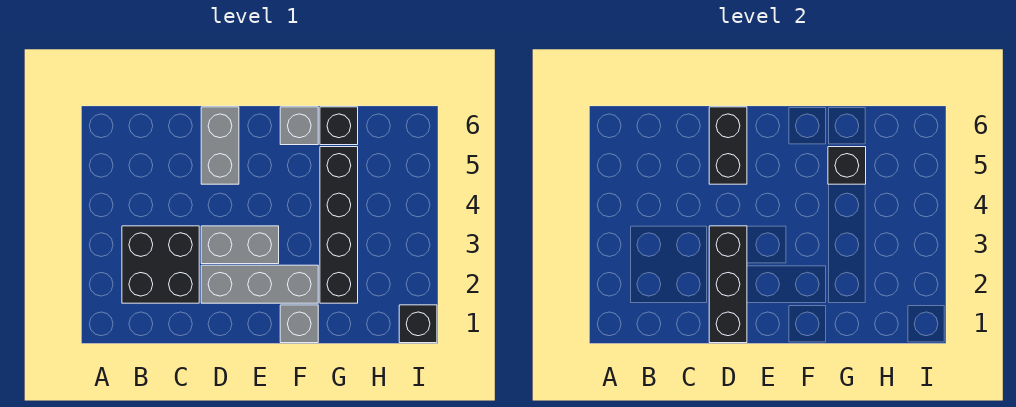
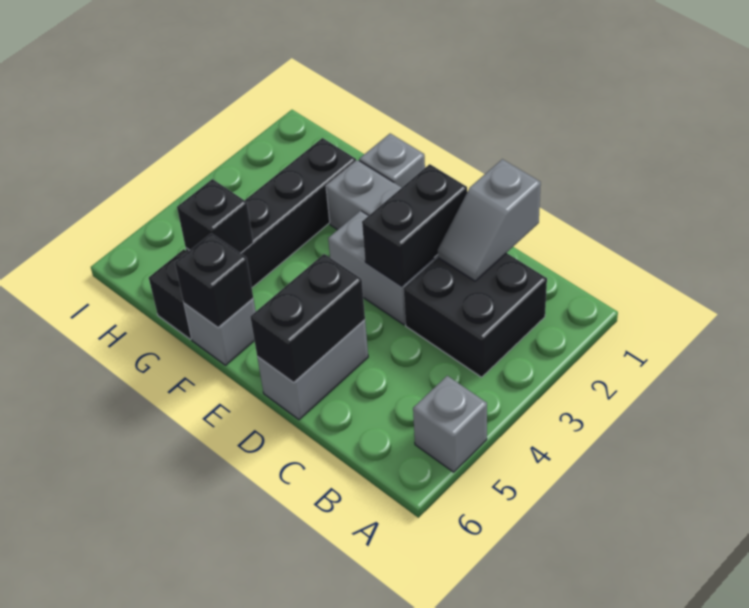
none -> grey 1x1 brick [413,376,487,472]
none -> grey 1x2 slope [438,159,541,281]
black 1x3 brick [709,226,747,343] -> black 1x2 brick [362,164,467,286]
black 1x1 brick [399,305,437,343] -> black 1x1 brick moved to [175,233,253,327]

